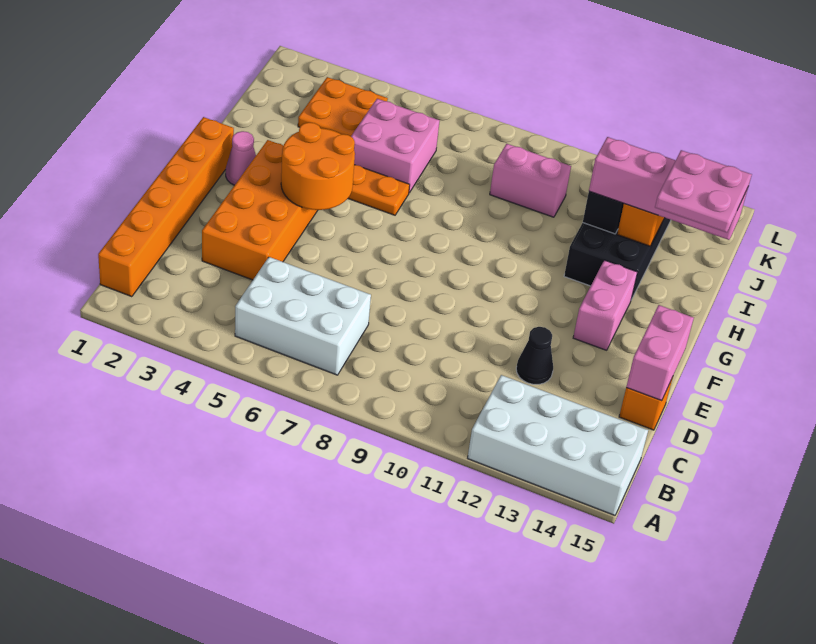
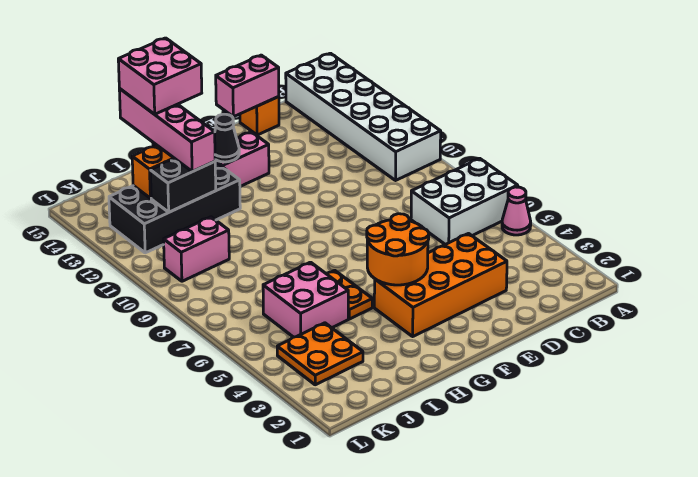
white 2x4 brick [468,375,648,515] -> white 2x6 brick [286,53,441,180]
orange 1x6 brick [98,117,234,297] -> none
white 2x3 brick [235,257,371,375] -> white 2x3 brick turned to [411,158,518,244]
black 1x1 cone [516,327,553,384] -> black 1x1 cone moved to [215,114,239,162]
pink 1x1 cone [226,131,256,185] -> pink 1x1 cone moved to [502,187,531,235]
pink 2x2 plate [655,150,752,232] -> pink 2x2 brick [118,38,202,114]
pink 1x2 brick [490,144,571,217] -> pink 1x2 brick turned to [164,217,229,281]

